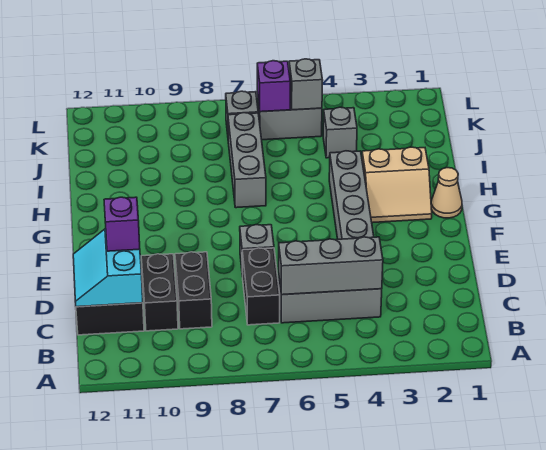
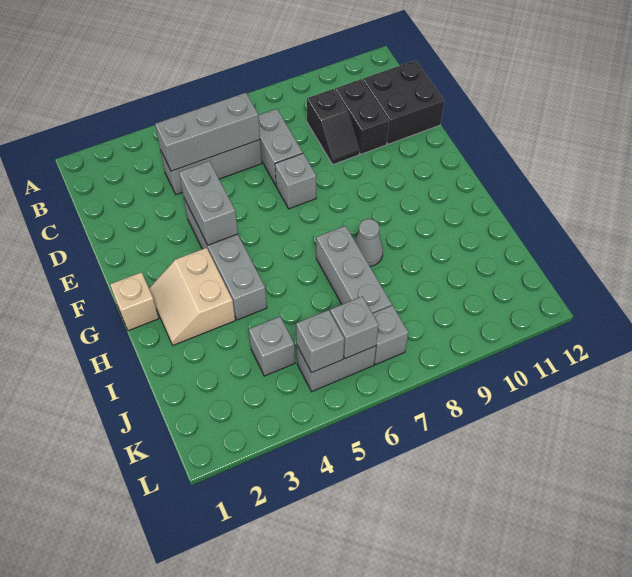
black 1x2 brick [242,248,280,325] -> grey 1x2 brick [258,109,303,185]
black 1x2 brick [175,252,212,329] -> black 1x2 slope [307,89,359,165]
cyan 2x2 slope [73,229,143,307] -> none
purple 1x1 brick [104,197,140,251] -> none
none -> grey 1x2 brick [179,161,238,245]
tan 1x1 cone [431,168,462,218] -> tan 1x1 brick [110,272,159,331]
tan 2x2 slope [362,147,432,223] -> tan 2x2 slope turned to [149,248,235,345]
none -> grey 1x1 cone [355,219,383,267]
purple 1x1 brick [257,61,290,112] -> grey 1x1 brick [330,296,379,359]

